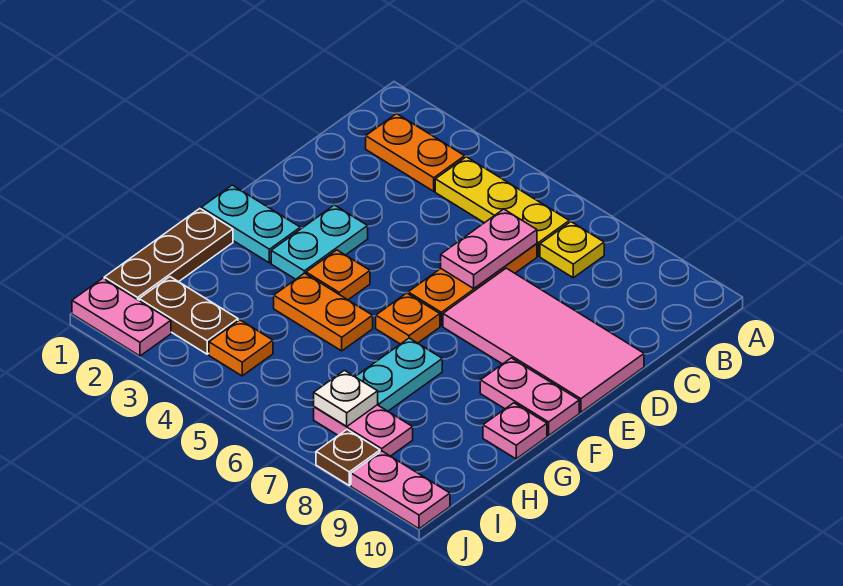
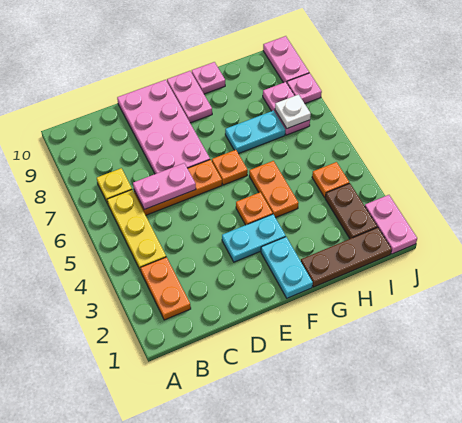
pink 2x4 tile [443,268,644,412] -> pink 2x4 plate [117,80,210,174]
brown 1x1 plate [316,430,380,485] -> pink 1x1 plate [287,73,322,103]

